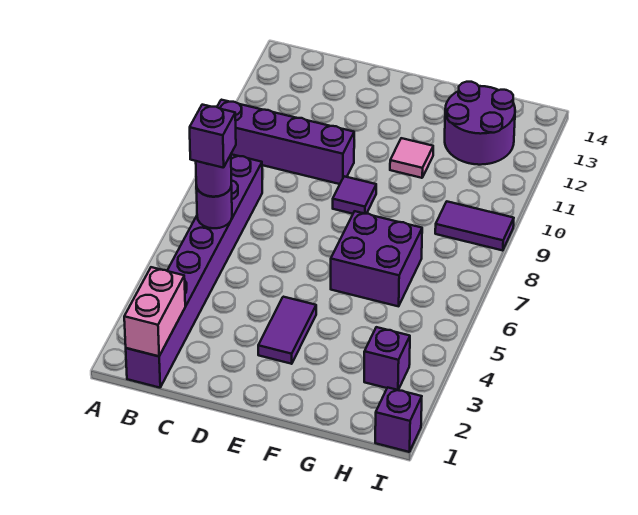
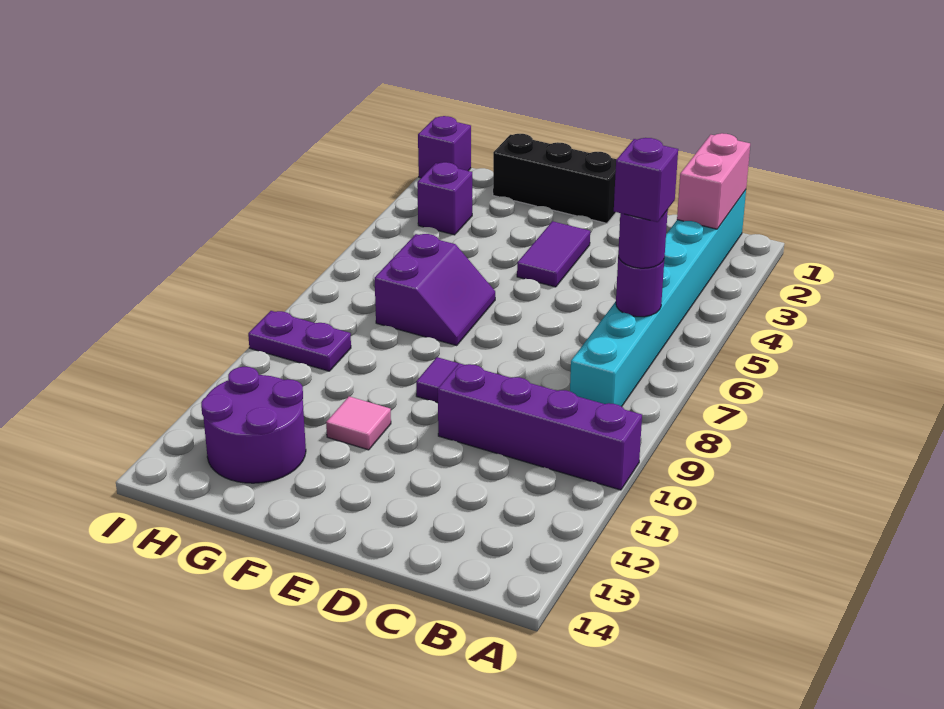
purple 1x8 brick [126,154,262,388] -> cyan 1x8 brick [570,190,746,407]
none -> black 1x3 brick [493,134,617,223]
purple 2x2 brick [331,211,422,306] -> purple 2x2 slope [375,234,495,345]
purple 1x2 tile [435,202,514,251] -> purple 1x2 plate [248,311,351,371]

